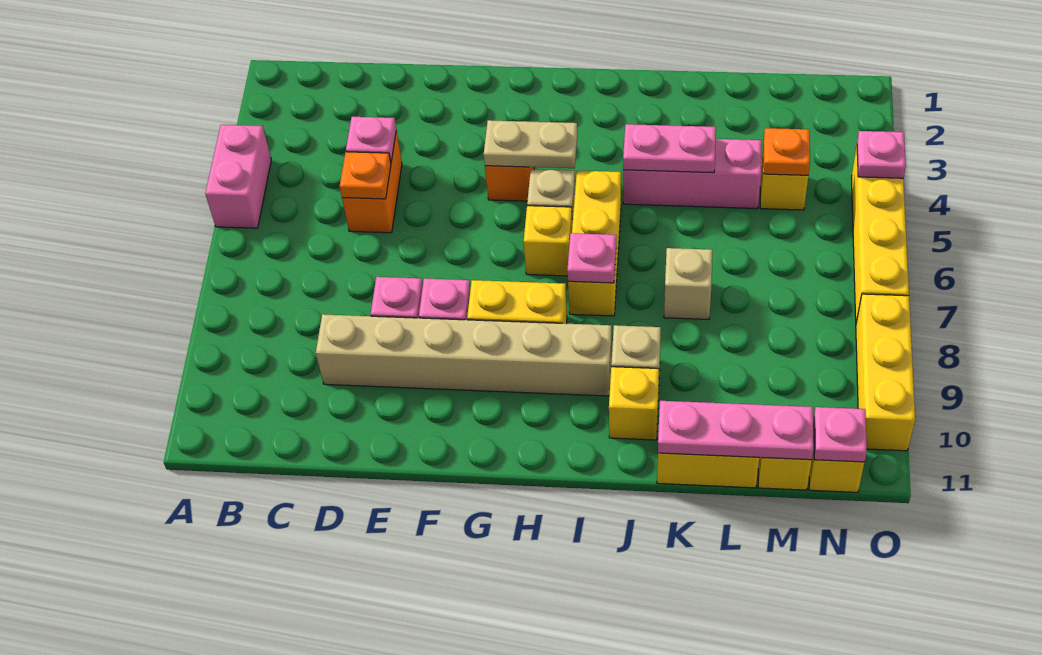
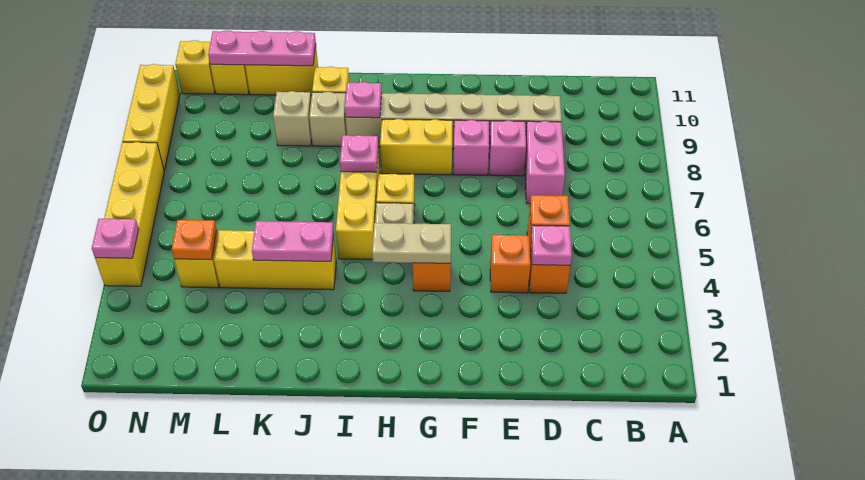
pink 1x2 brick [205,125,271,228] -> pink 1x2 brick moved to [525,121,565,204]
none -> orange 1x1 brick [490,235,530,293]
pink 1x3 brick [623,139,762,209] -> yellow 1x3 brick [214,230,336,290]
tan 1x1 brick [664,248,712,319] -> tan 1x1 brick moved to [273,91,312,146]
pink 1x1 plate [814,407,867,462] -> pink 1x1 plate moved to [345,82,382,118]

